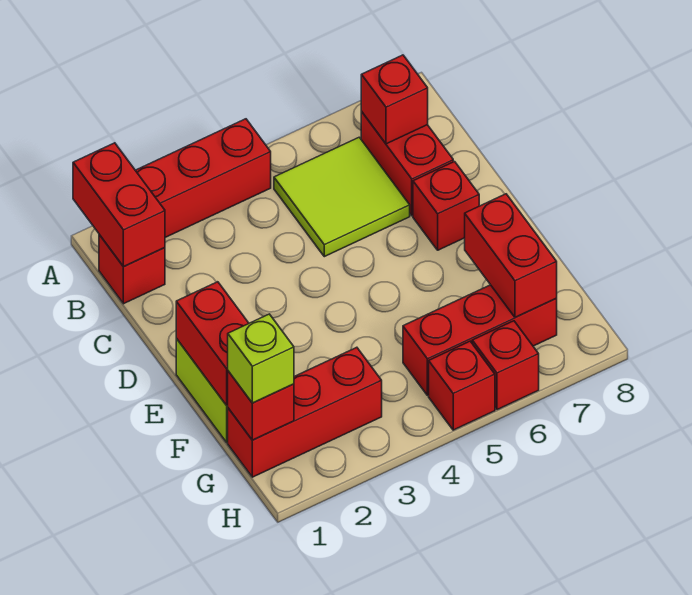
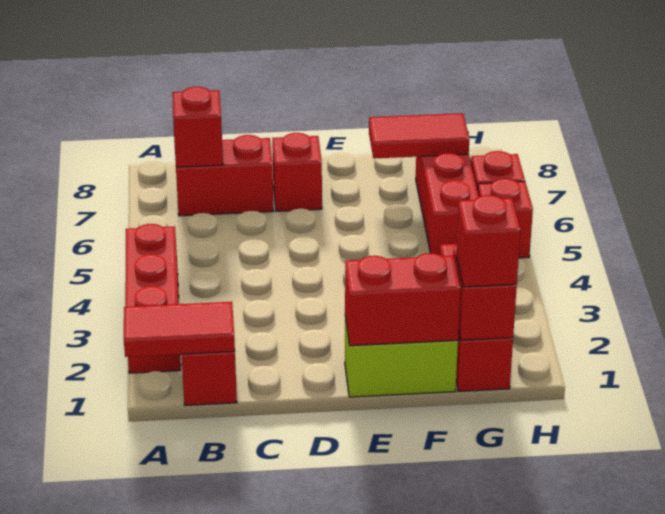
red 1x2 brick [73,143,165,267] -> red 1x2 tile [124,302,235,357]
lime 2x2 tile [274,137,410,257] -> none
red 1x2 brick [465,194,557,317] -> red 1x2 tile [369,113,469,158]
lime 1x1 brick [228,314,294,403] -> red 1x1 brick [456,195,520,287]

